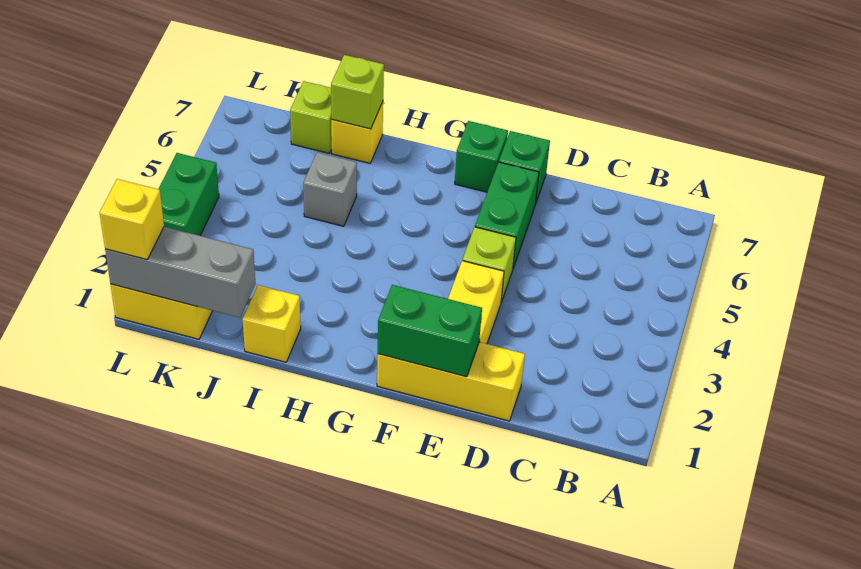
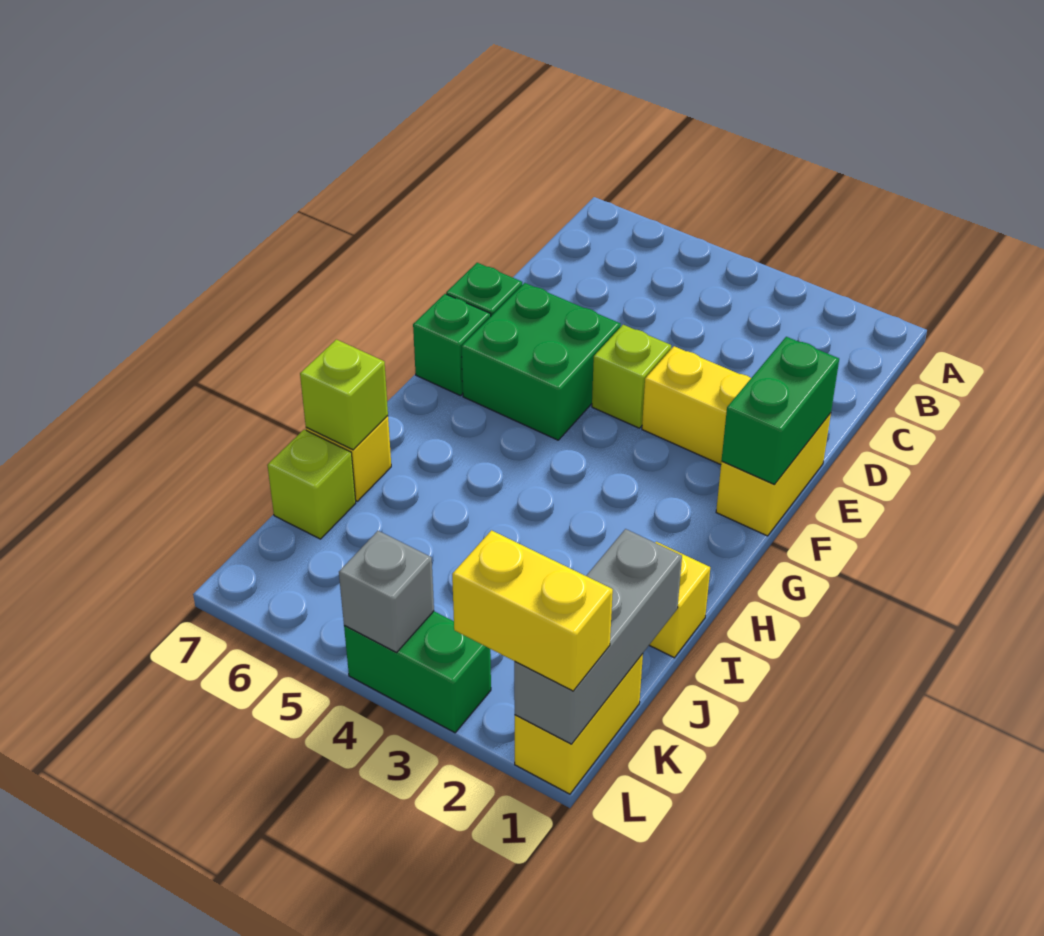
yellow 1x3 brick [377,342,525,421] -> yellow 1x2 brick [716,413,831,536]
green 1x2 brick [475,162,539,268] -> green 2x2 brick [462,283,621,440]
grey 1x1 brick [303,152,357,226] -> grey 1x1 brick moved to [339,531,434,652]
yellow 1x1 brick [100,179,164,260] -> yellow 1x2 brick [452,530,613,691]

